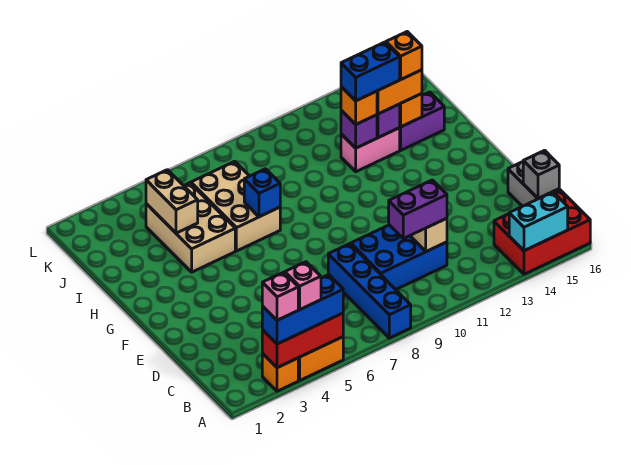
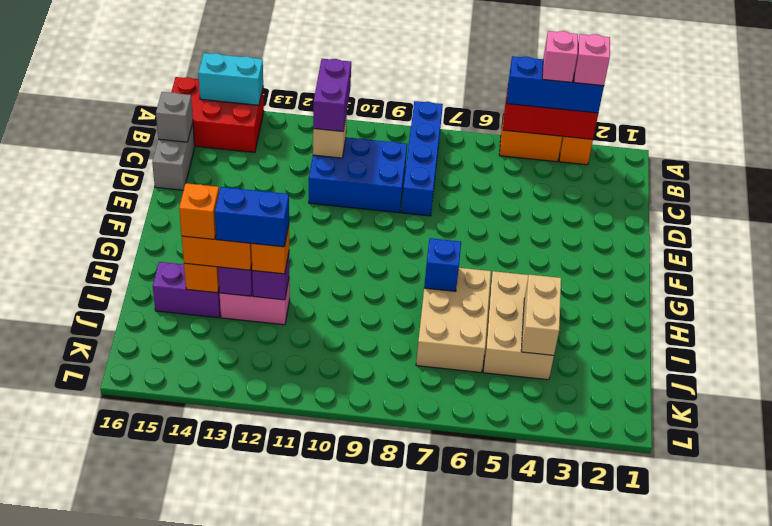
purple 1x2 brick [389,180,447,238] -> purple 1x2 brick turned to [313,59,351,132]

